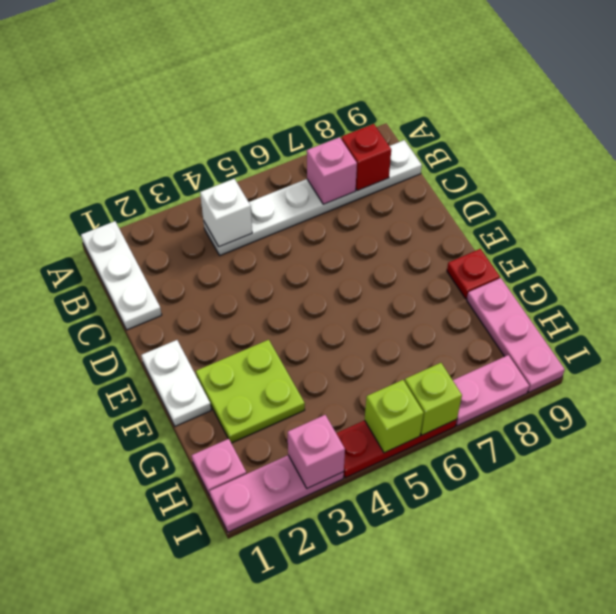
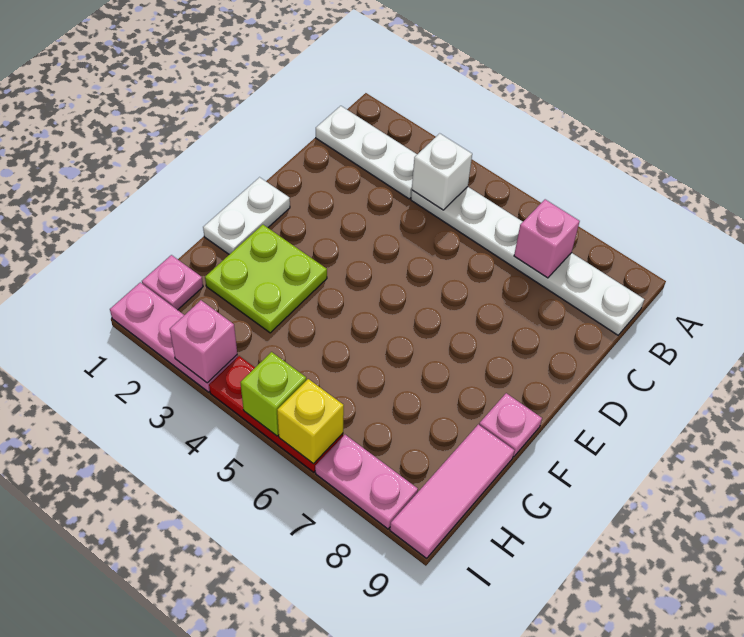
white 1x3 plate [81,221,162,330] -> white 1x3 plate turned to [316,106,417,199]
red 1x1 brick [341,124,391,191] -> none
red 1x1 plate [447,249,500,299] -> pink 1x1 plate [479,393,542,457]
pink 1x3 plate [467,278,565,392] -> pink 1x3 tile [390,424,514,558]
lime 1x1 brick [405,363,462,435] -> yellow 1x1 brick [277,379,344,464]

